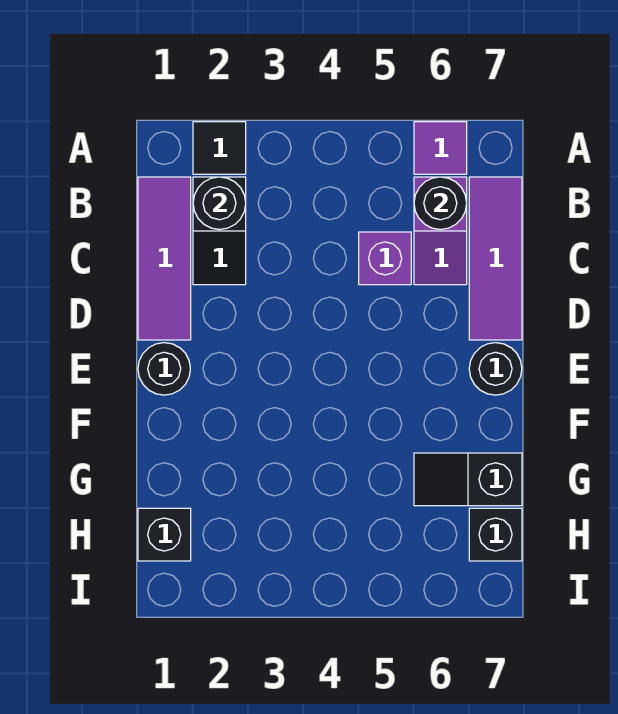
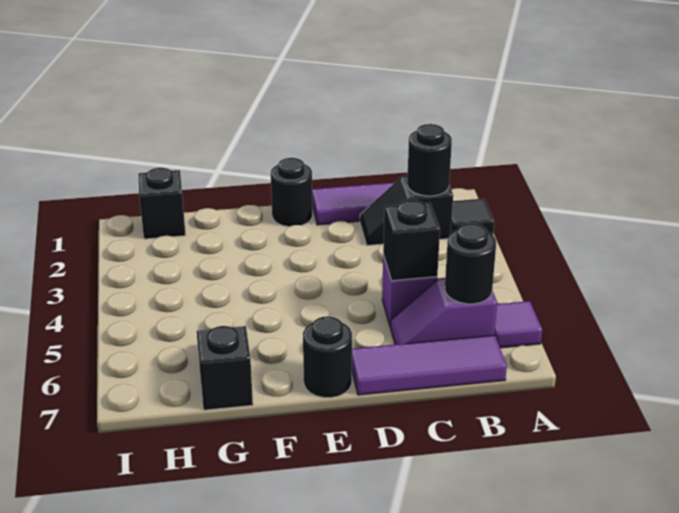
black 1x1 brick [469,508,522,561] -> black 1x1 brick moved to [383,200,440,281]

